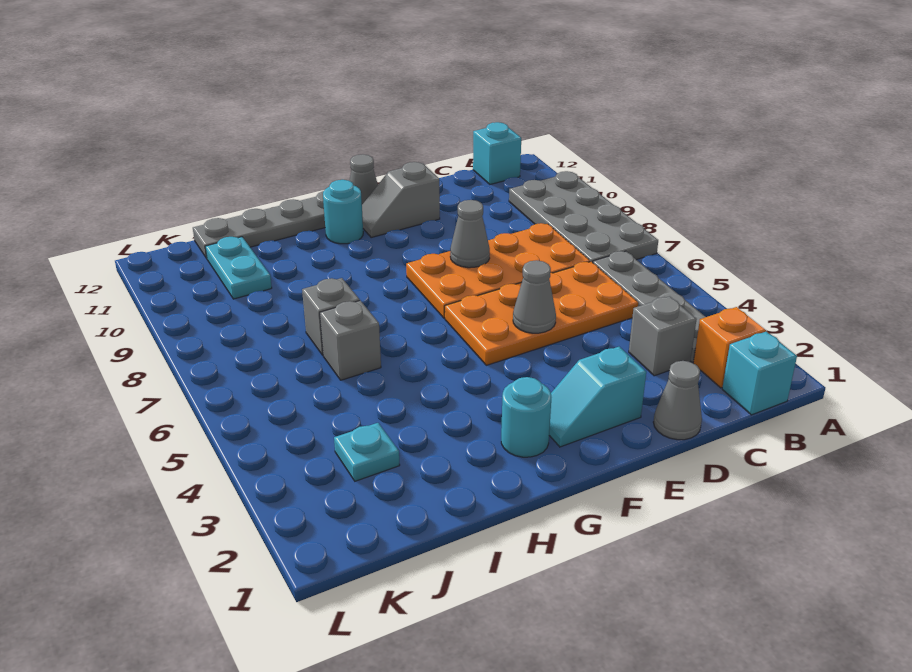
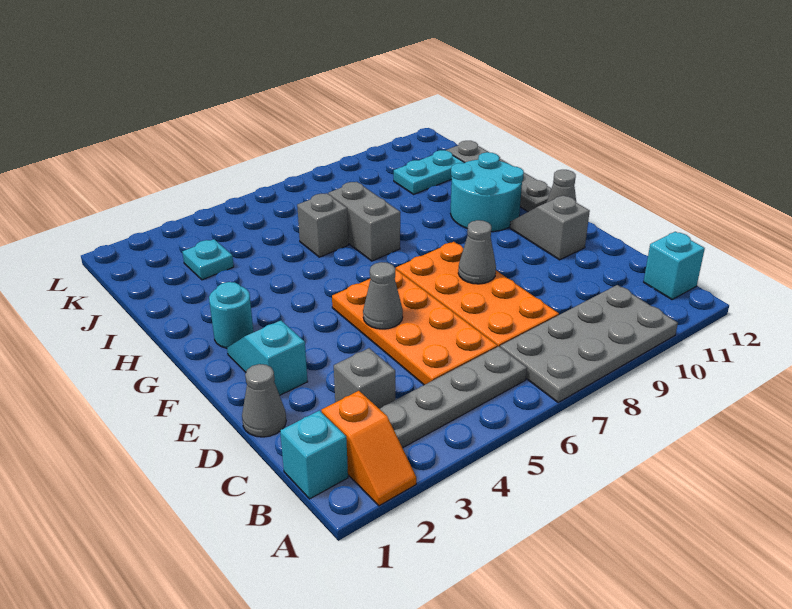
cyan 1x1 round brick [323,180,363,244] -> cyan 2x2 round brick [451,152,524,232]
grey 1x1 brick [302,278,360,355] -> grey 1x2 brick [328,182,400,261]

